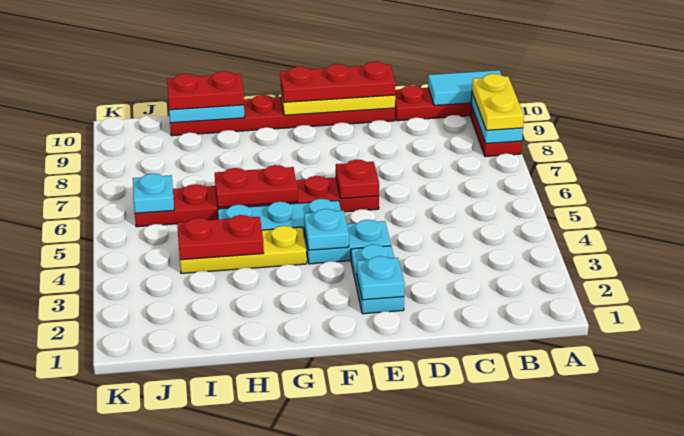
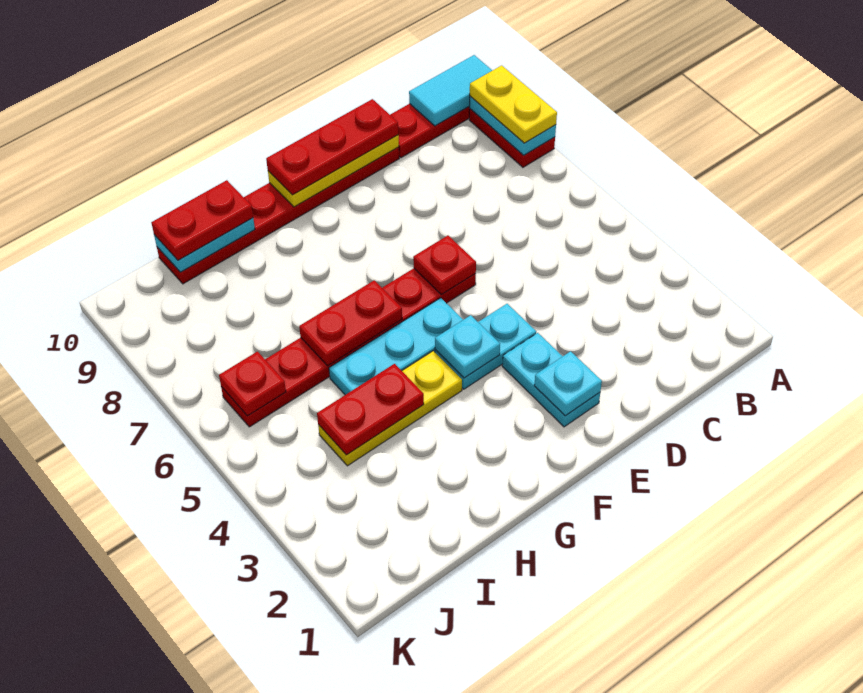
cyan 1x1 plate [133,174,174,213] -> red 1x1 plate [219,352,286,416]

